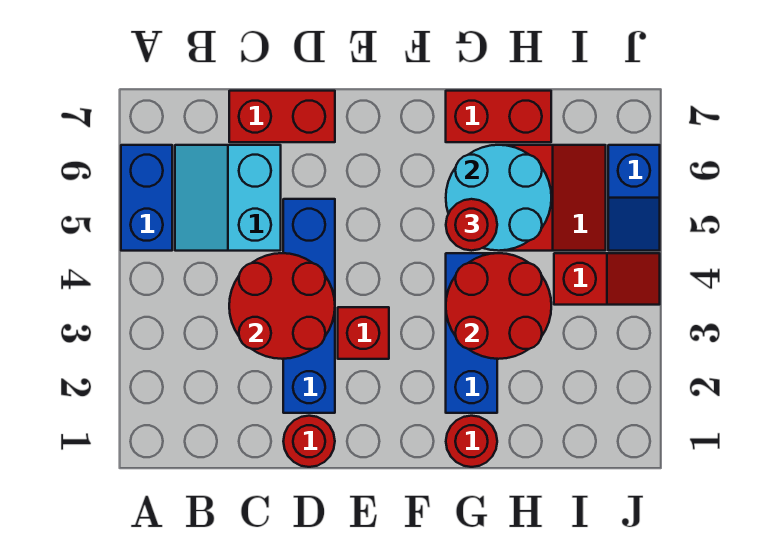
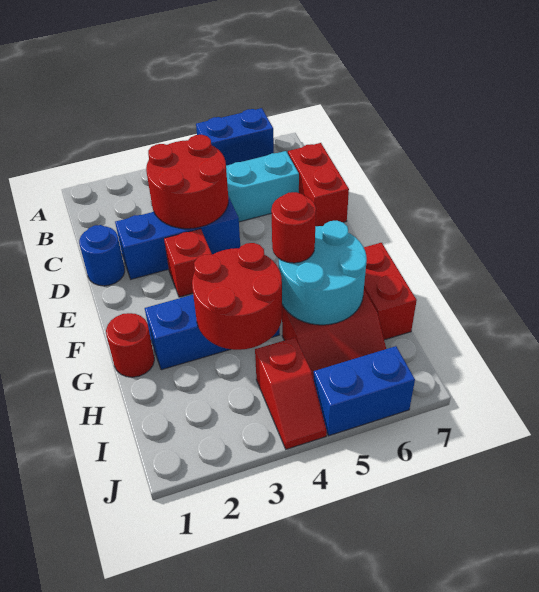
red 1x1 round brick [283,416,335,467] -> blue 1x1 round brick [79,225,125,286]
blue 1x4 brick [283,199,335,413] -> blue 1x3 brick [115,197,240,279]
blue 1x2 slope [608,145,660,251] -> blue 1x2 brick [313,346,415,436]

